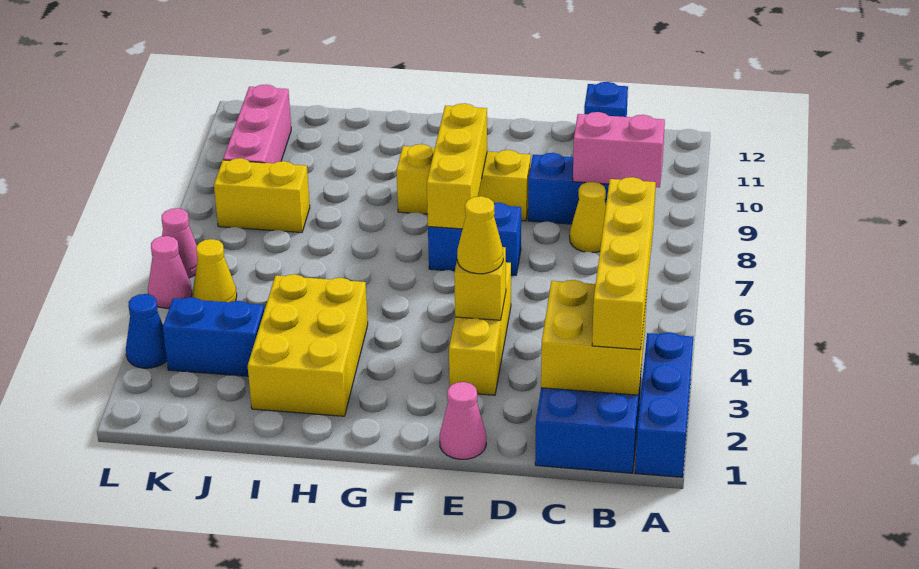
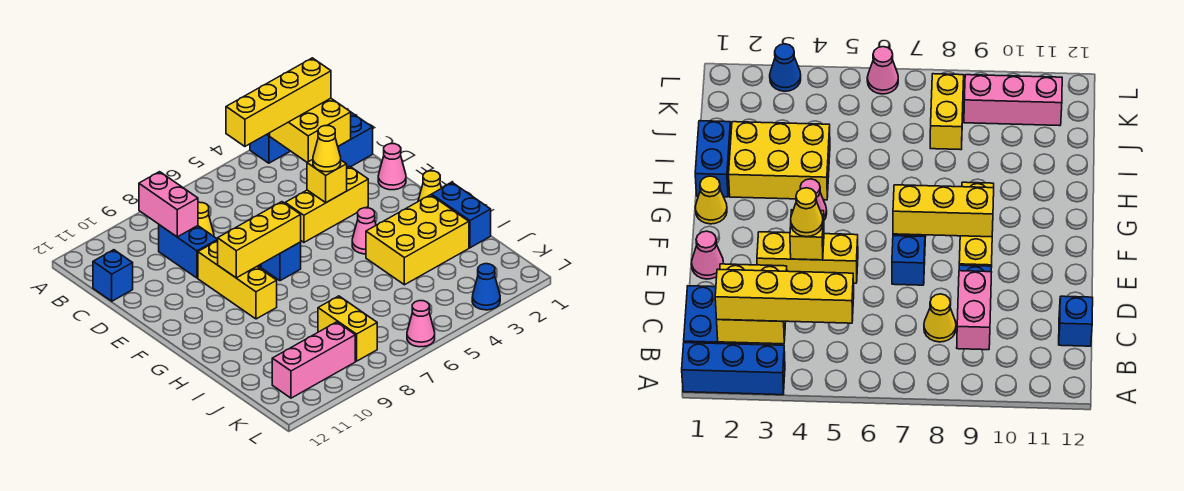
blue 1x2 brick [163,297,264,376] -> blue 1x2 brick moved to [432,183,491,248]
yellow 1x1 cone [193,239,237,302] -> yellow 1x1 cone moved to [418,171,442,201]
pink 1x1 cone [148,236,192,308] -> pink 1x1 cone moved to [352,208,376,254]

